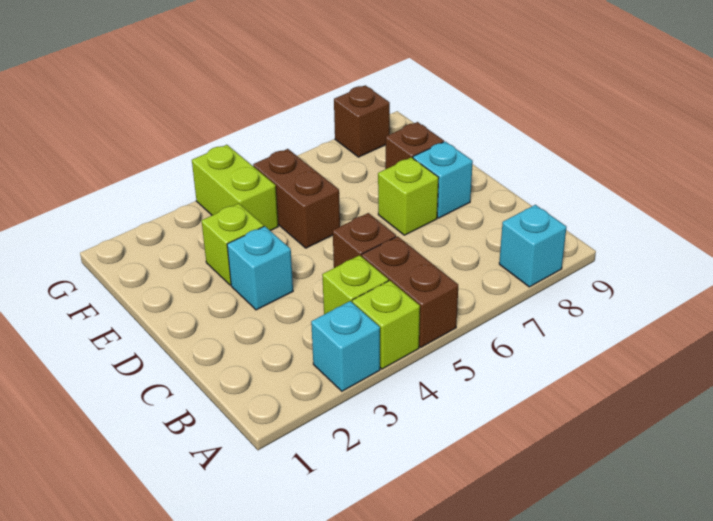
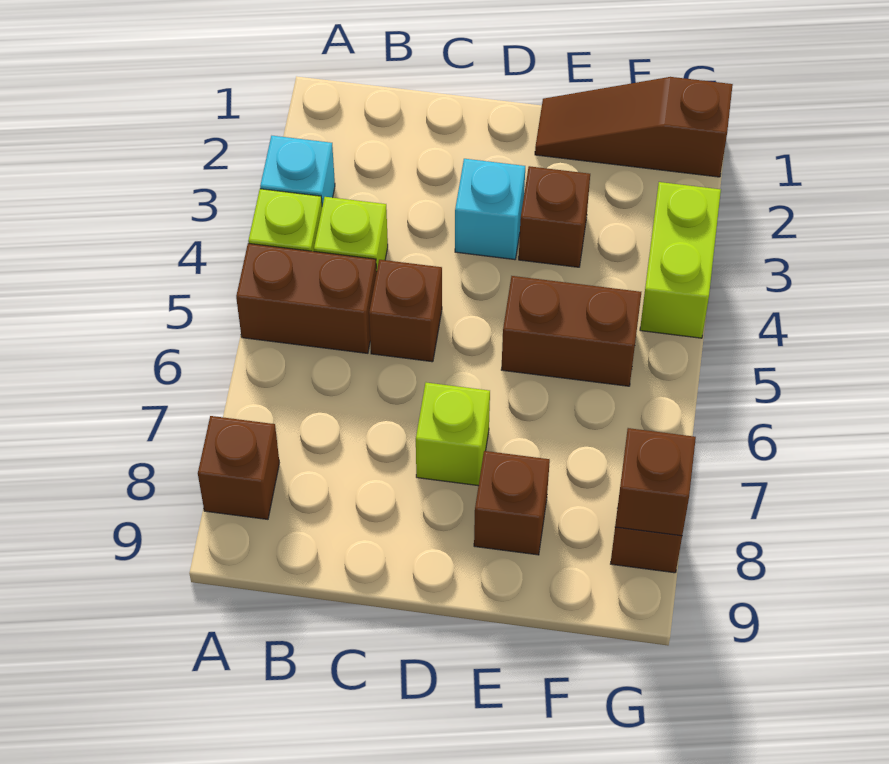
cyan 1x1 brick [499,205,566,287] -> brown 1x1 brick [198,416,279,519]
cyan 1x1 brick [413,142,473,218] -> none
none -> brown 1x3 slope [535,77,733,177]
lime 1x1 brick [202,203,264,285] -> brown 1x1 brick [519,166,590,267]
lime 1x2 brick [192,145,278,231] -> lime 1x2 brick turned to [640,182,721,338]
none -> brown 1x1 brick [615,428,696,536]

